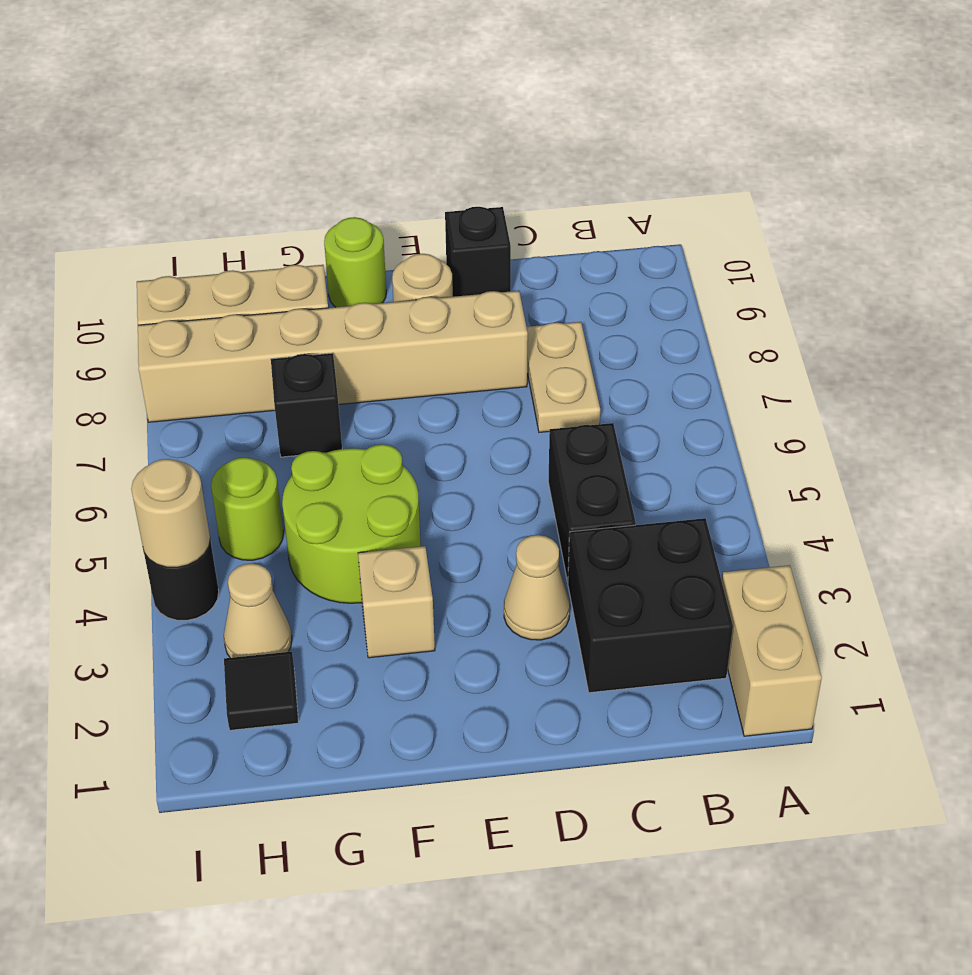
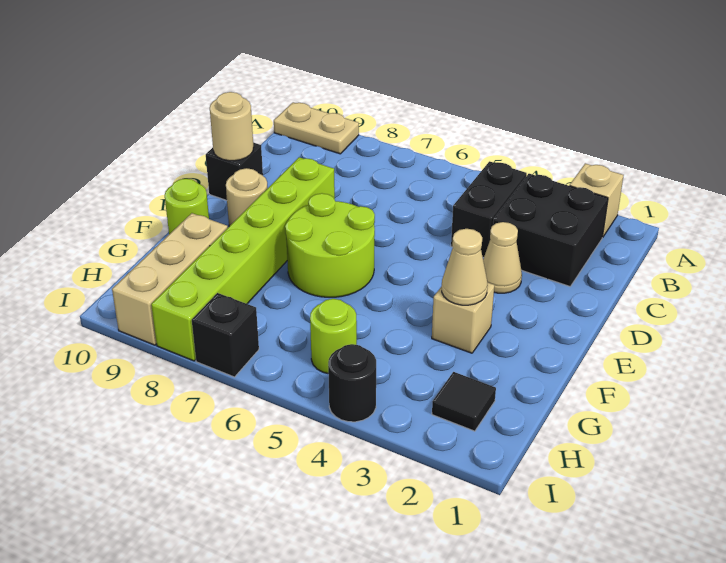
tan 1x2 brick [722,565,822,736] -> tan 1x1 brick [570,163,624,237]
black 1x2 brick [548,423,636,582] -> black 1x2 brick turned to [451,161,527,258]
tan 1x2 plate [527,322,600,432] -> tan 1x2 plate moved to [274,102,359,154]
tan 1x6 brick [138,291,528,422] -> lime 1x6 brick [151,157,335,361]
lime 2x2 round brick [282,444,421,603] -> lime 2x2 round brick moved to [285,193,375,297]
black 1x1 brick [271,353,342,457] -> black 1x1 brick moved to [192,293,259,377]
tan 1x1 cone [224,563,292,658] -> tan 1x1 cone moved to [442,229,488,305]
tan 1x1 round brick [131,459,210,567] -> tan 1x1 round brick moved to [210,92,253,161]

